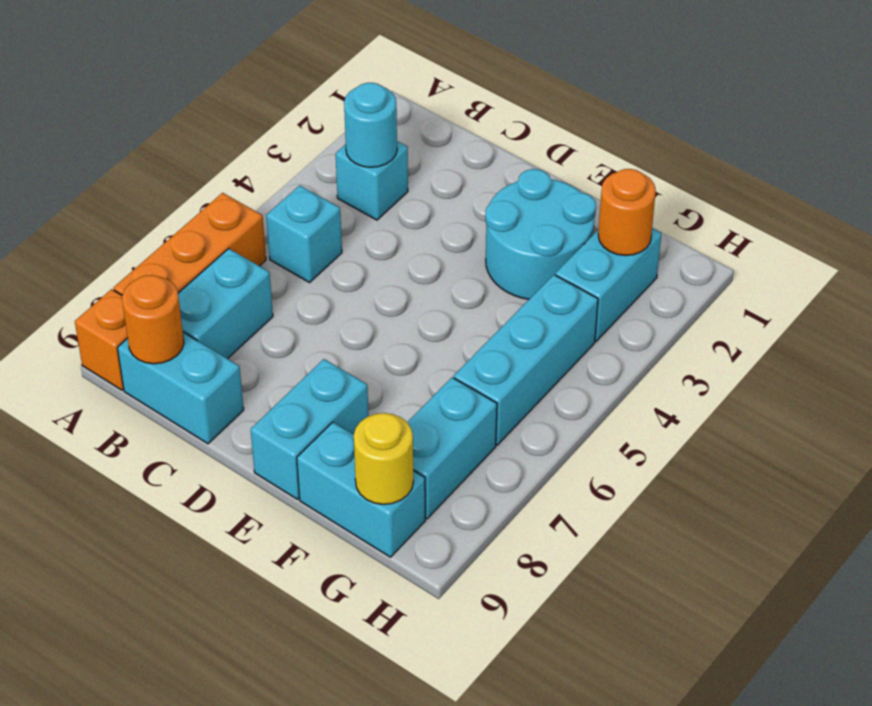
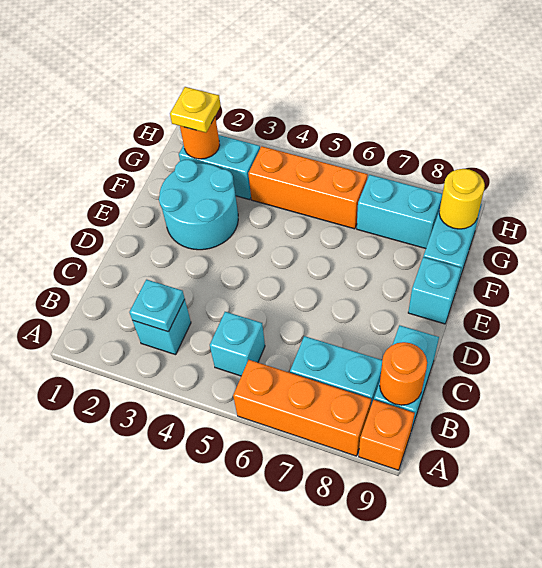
cyan 1x1 round brick [344,83,397,167] -> cyan 1x1 plate [130,280,185,332]
cyan 1x2 brick [251,359,368,499] -> cyan 1x1 brick [408,257,461,324]
none -> yellow 1x1 plate [170,87,221,133]
cyan 1x3 brick [454,275,598,445] -> orange 1x3 brick [248,146,368,229]

